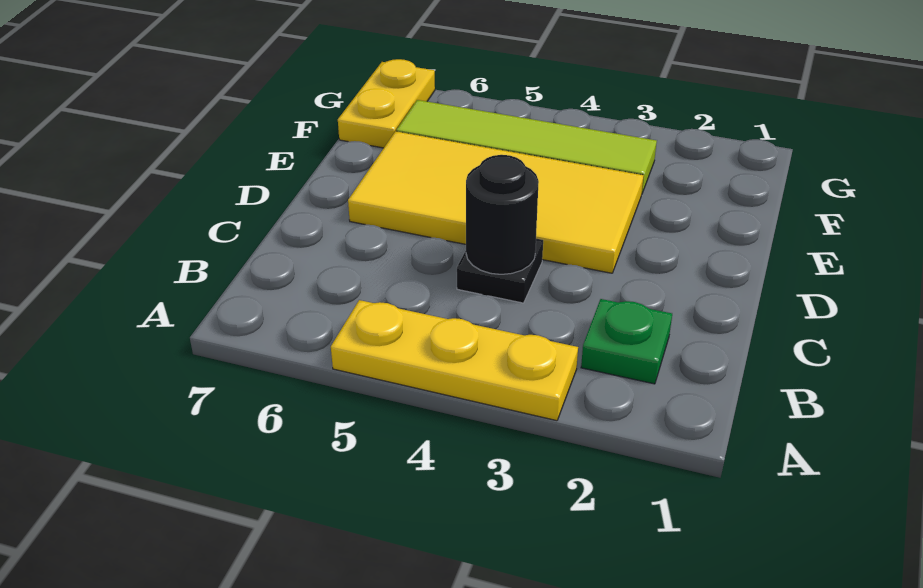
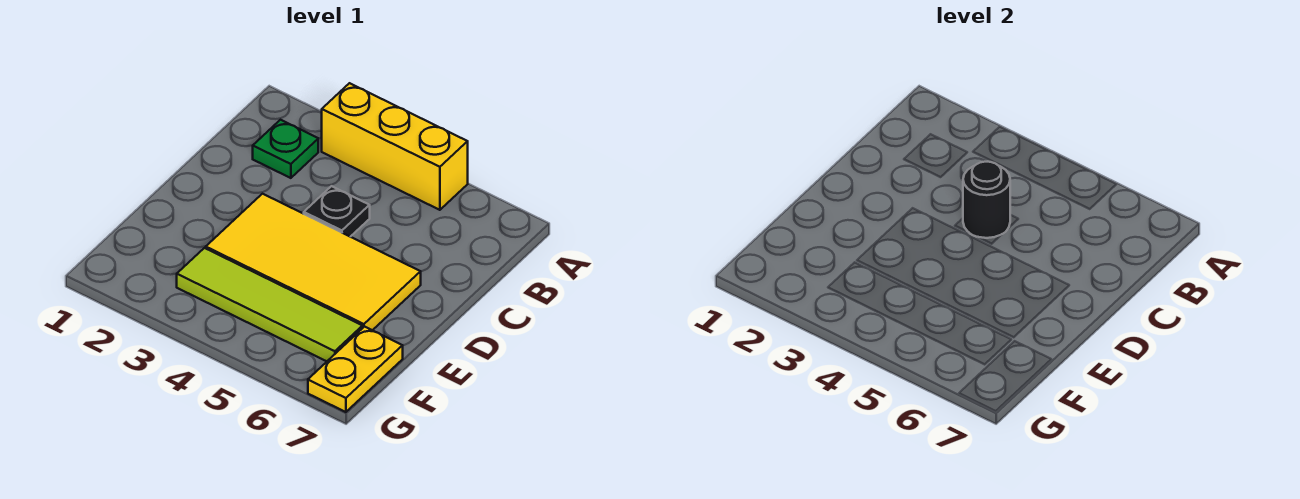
yellow 1x3 plate [331,300,578,421] -> yellow 1x3 brick [322,83,468,210]

